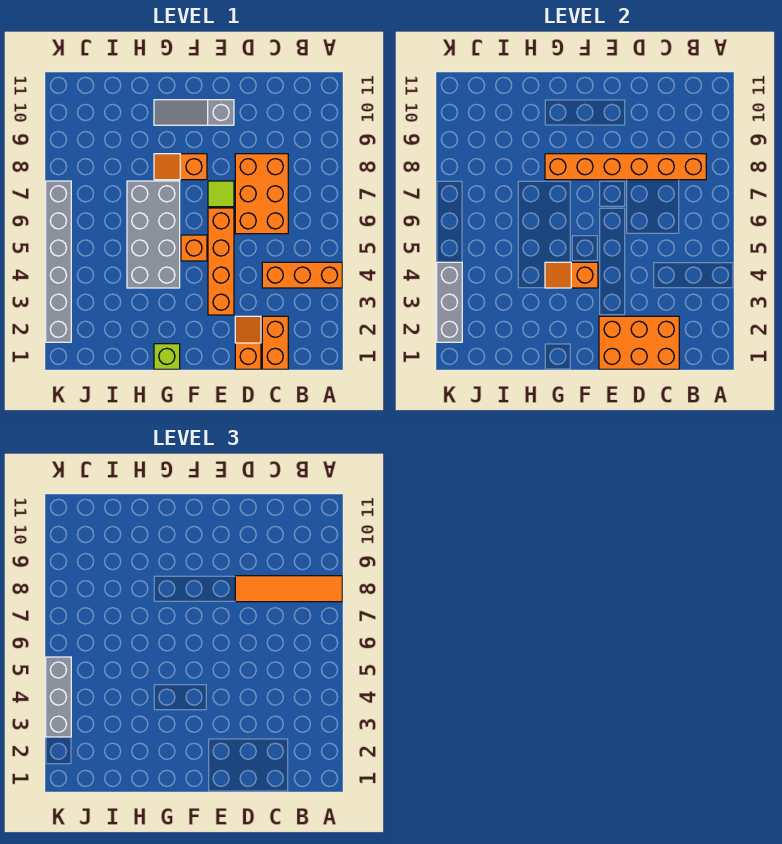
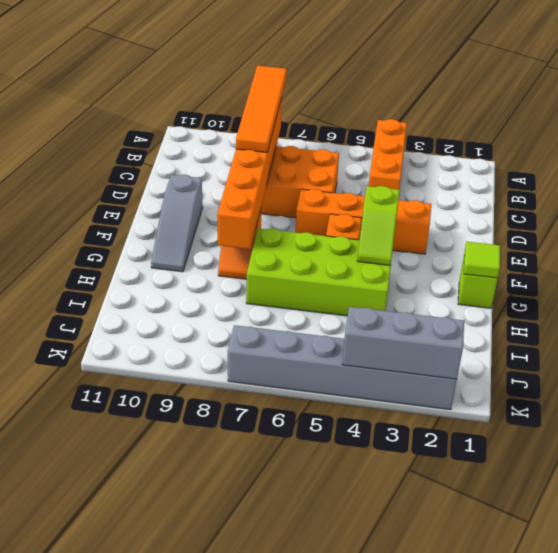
orange 1x2 brick [262,316,288,369] -> none
orange 2x3 brick [599,316,679,369] -> none
orange 1x2 slope [235,316,261,369] -> none
lime 1x1 tile [208,181,234,207] -> lime 1x1 tile moved to [464,242,500,278]
orange 1x2 slope [545,262,598,288] -> lime 1x2 slope [357,186,400,266]
grey 2x4 brick [127,181,180,288] -> lime 2x4 brick [246,228,391,316]
grey 1x3 brick [46,657,71,737] -> none

